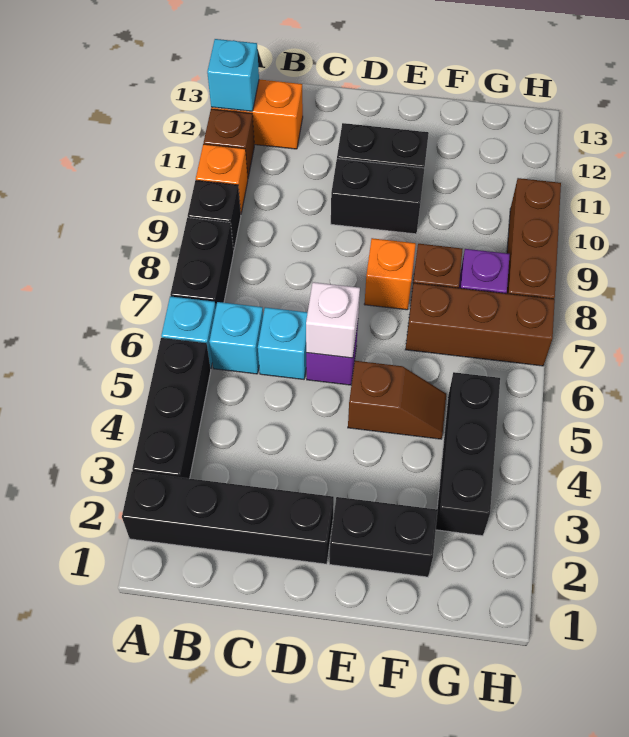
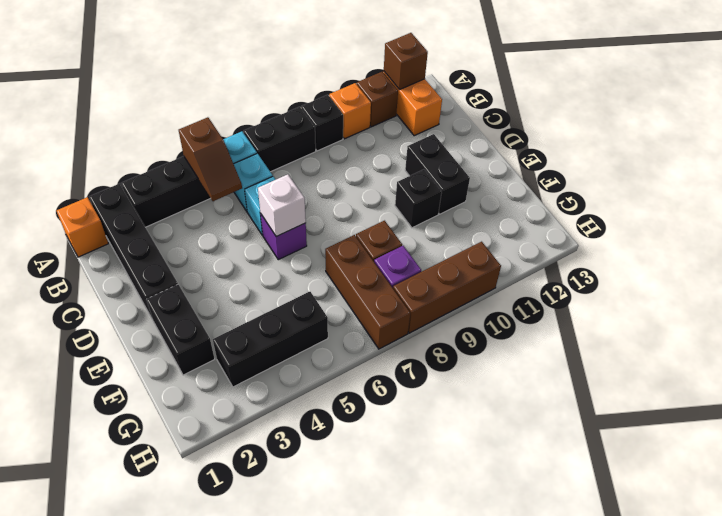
cyan 1x1 brick [207,39,259,111] -> brown 1x1 brick [384,33,428,90]
black 1x2 brick [331,159,424,234] -> black 1x1 brick [395,169,442,228]
brown 1x2 slope [348,361,446,439] -> brown 1x2 slope moved to [179,117,242,201]
orange 1x1 brick [364,238,416,310] -> orange 1x1 brick moved to [57,197,108,257]

